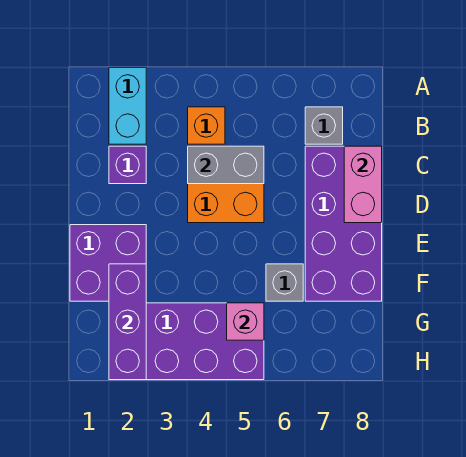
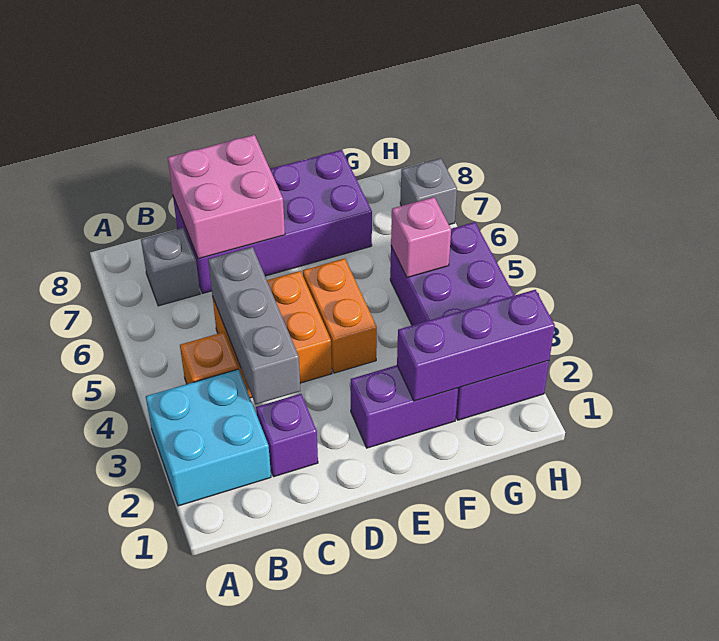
cyan 1x2 brick [109,68,146,144] -> cyan 2x2 brick [146,369,271,506]
grey 1x2 brick [188,146,264,184] -> grey 1x3 brick [208,247,301,404]
pink 1x2 brick [344,146,382,223] -> pink 2x2 brick [168,135,285,259]
purple 2x2 brick [70,225,146,301] -> purple 1x2 brick [351,365,458,448]
none -> orange 1x2 brick [303,259,377,373]
grey 1x1 brick [266,264,303,301] -> grey 1x1 brick moved to [400,158,457,225]

